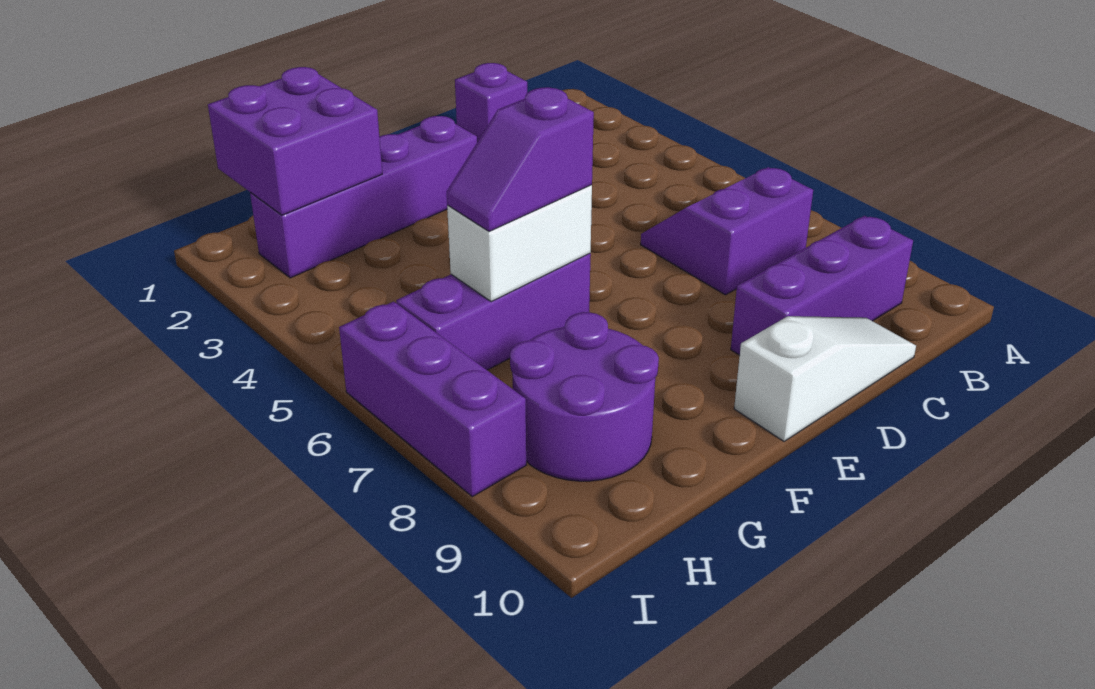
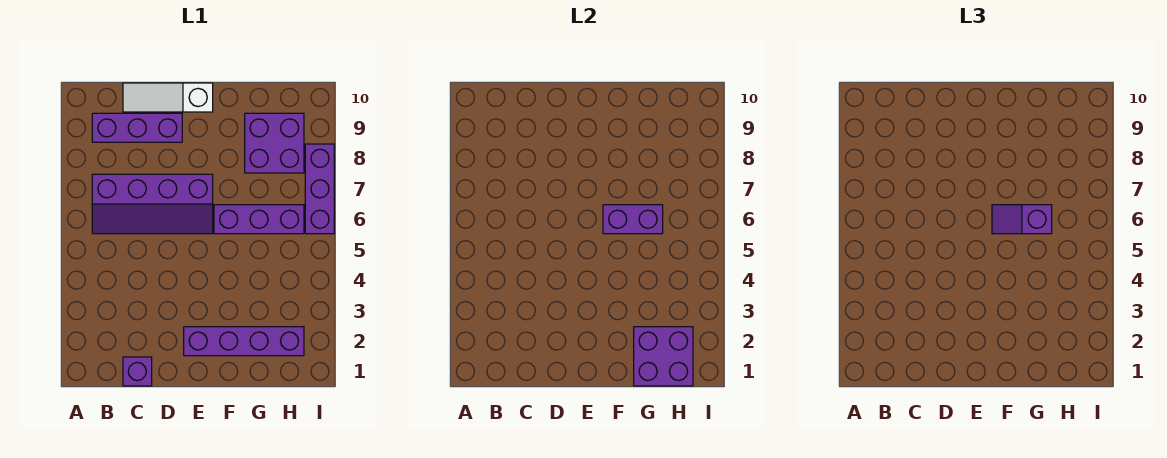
purple 2x2 slope [641,167,813,295] -> purple 2x4 slope [92,174,213,234]
white 1x2 brick [447,185,592,302] -> purple 1x2 brick [603,205,663,234]
purple 1x2 slope [447,87,594,232] -> purple 1x2 slope turned to [992,205,1052,234]
purple 2x2 round brick [510,312,659,481] -> purple 2x2 brick [245,113,304,173]

